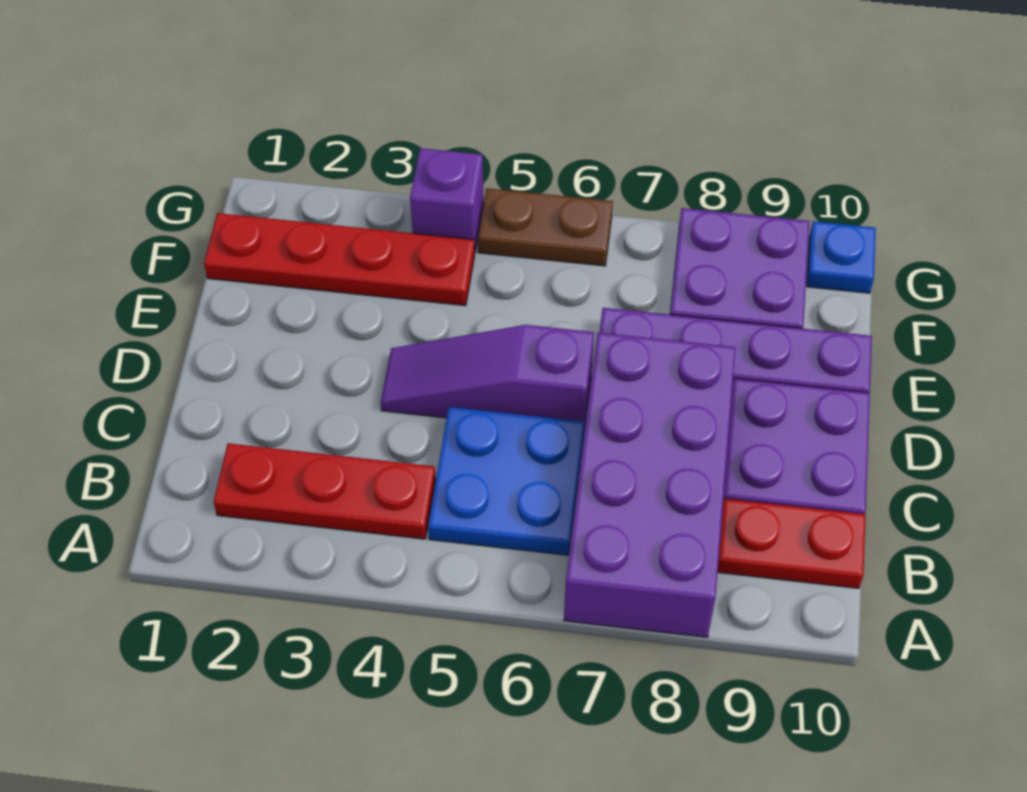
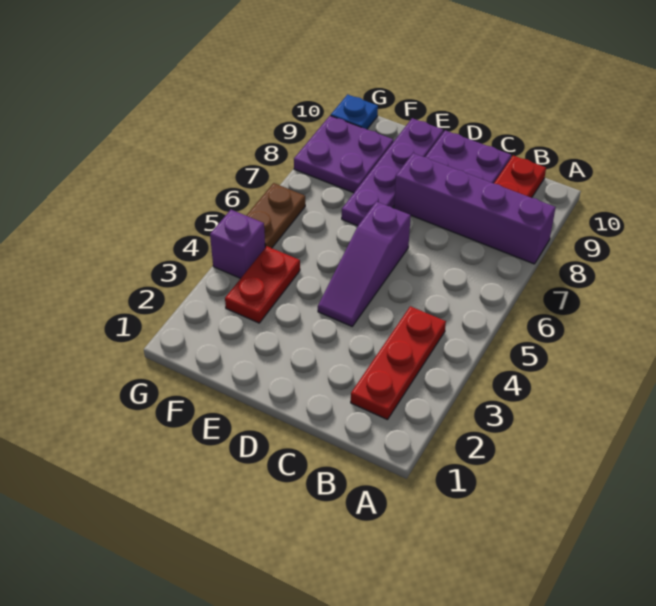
purple 2x4 brick [564,332,736,637] -> purple 1x4 brick [394,153,556,264]
blue 2x2 plate [428,407,585,555] -> none
red 1x4 plate [204,213,475,306] -> red 1x2 plate [225,246,300,323]

